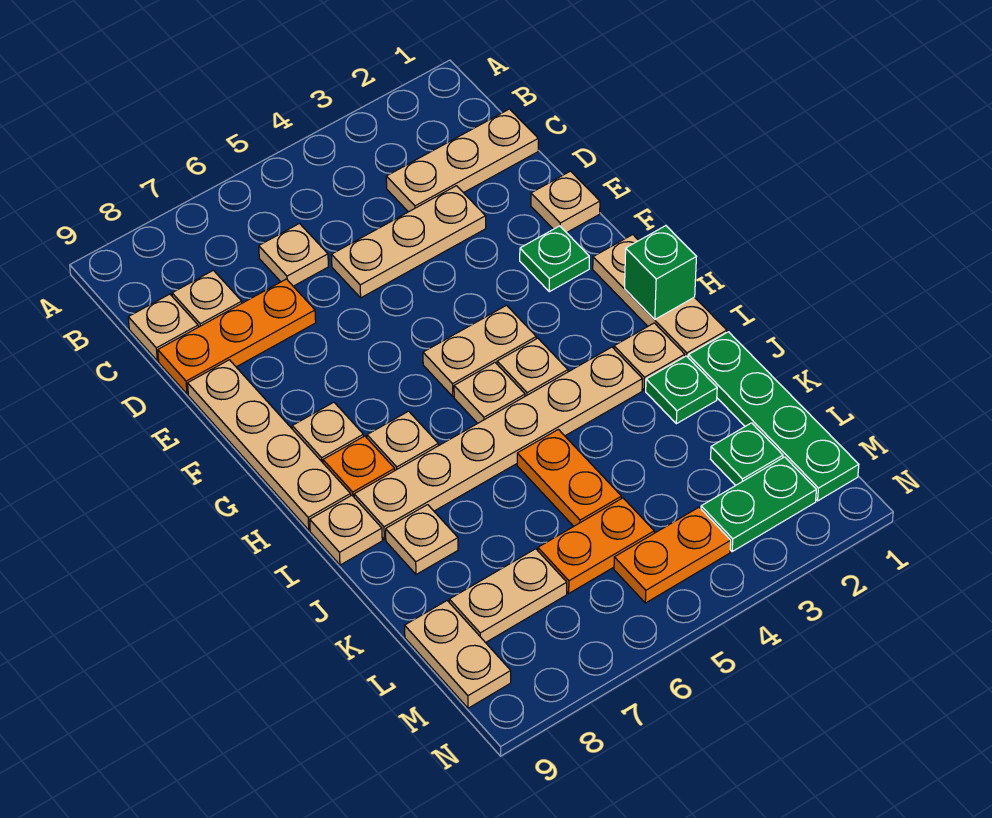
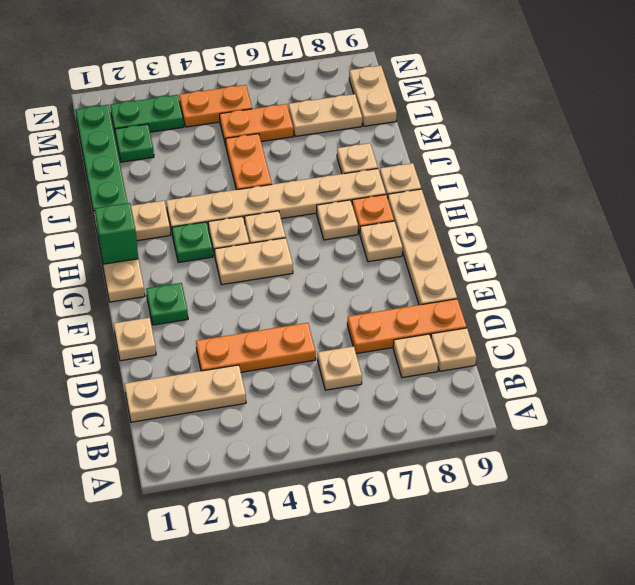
tan 1x3 plate [332,186,486,298] -> orange 1x3 plate [196,323,316,372]
green 1x1 plate [646,356,717,424] -> green 1x1 plate moved to [172,222,213,263]

